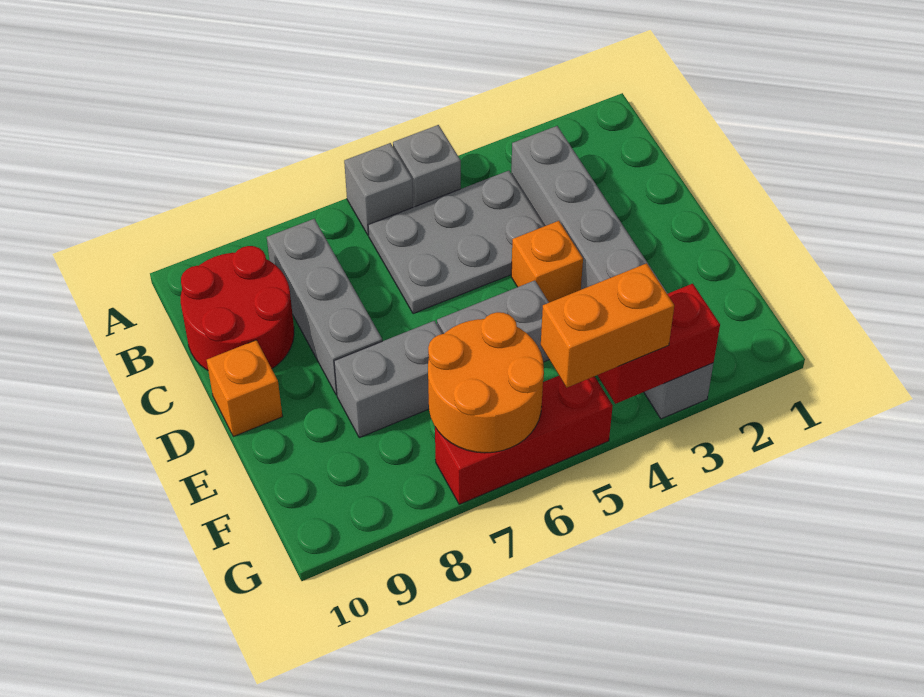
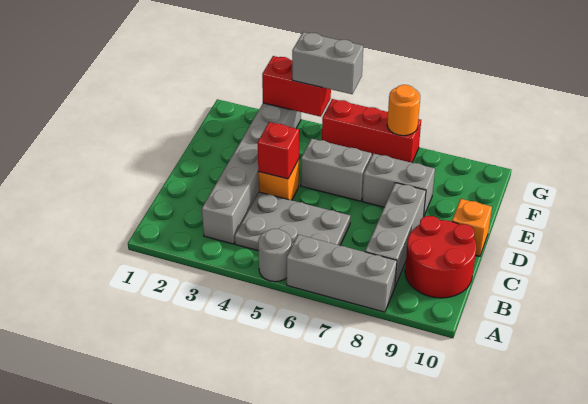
grey 1x1 brick [393,125,461,207] -> grey 1x1 round brick [258,229,292,282]
grey 1x1 brick [344,143,413,235] -> grey 1x3 brick [287,235,397,312]
none -> red 1x1 brick [257,122,299,179]
orange 2x2 round brick [428,312,544,453] -> orange 1x1 round brick [387,85,420,136]
orange 1x2 brick [541,263,674,387] -> grey 1x2 brick [292,32,363,94]

